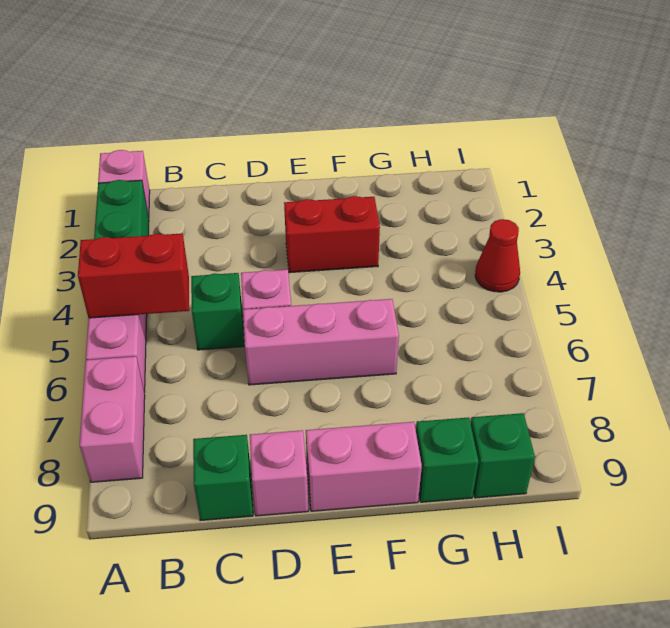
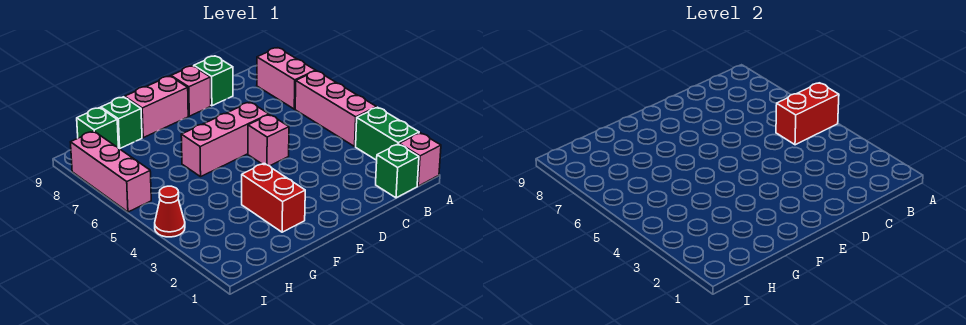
green 1x1 brick [191,273,244,350] -> green 1x1 brick moved to [376,144,419,198]
red 1x2 brick [284,196,380,273] -> red 1x2 brick turned to [242,163,305,232]
none -> pink 1x3 brick [71,131,151,212]

